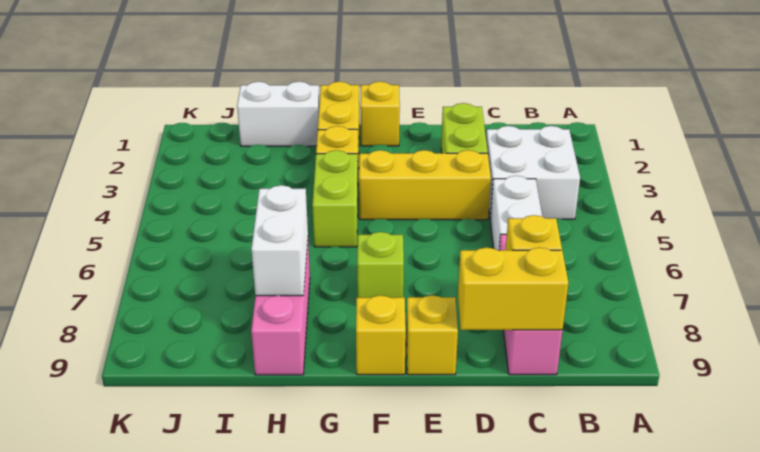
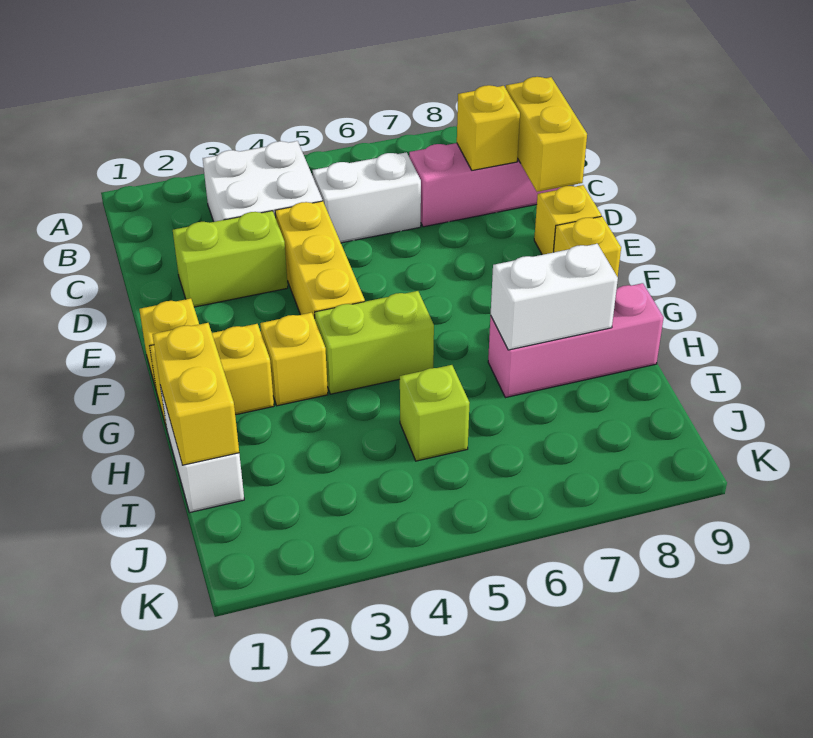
lime 1x1 brick [357,232,404,298] -> lime 1x1 brick moved to [400,365,469,461]
none -> yellow 1x2 brick [152,323,239,465]

